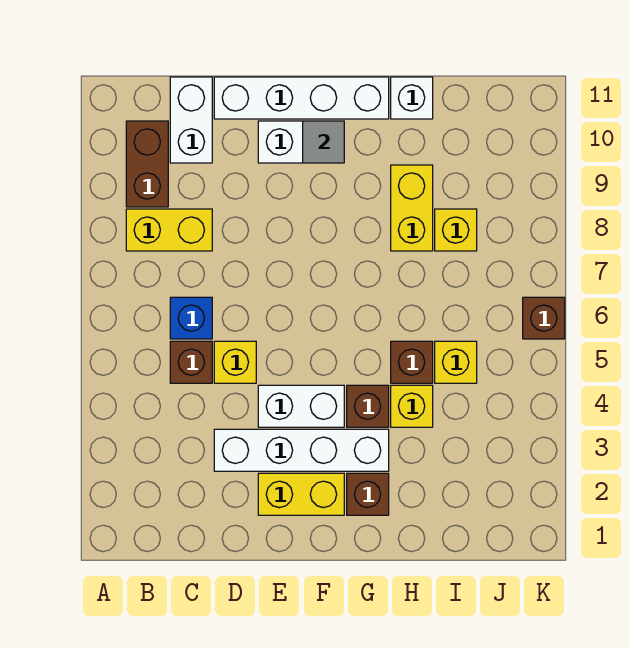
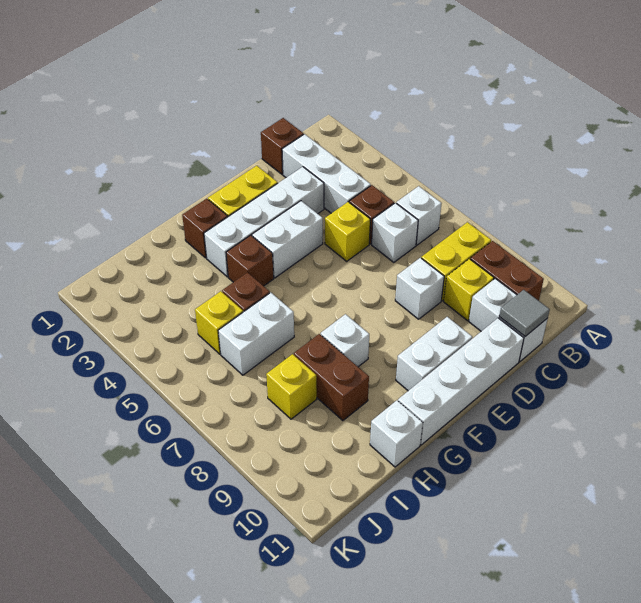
none -> white 1x1 brick [396,186,442,245]
none -> white 1x3 brick [282,134,371,213]
blue 1x1 brick [170,297,212,339] -> white 1x1 brick [372,203,418,262]
none -> white 1x1 brick [395,258,444,319]
grey 1x1 tile [303,121,344,163] -> grey 1x1 tile moved to [499,290,550,336]
none -> white 1x1 brick [321,314,369,367]
yellow 1x1 brick [391,385,433,427] -> yellow 1x1 brick moved to [444,259,494,320]
none -> white 1x2 brick [218,293,294,375]
yellow 1x2 brick [391,165,433,251] -> brown 1x2 brick [294,334,369,421]
brown 1x1 brick [523,297,565,339] -> brown 1x1 brick moved to [261,118,304,174]

